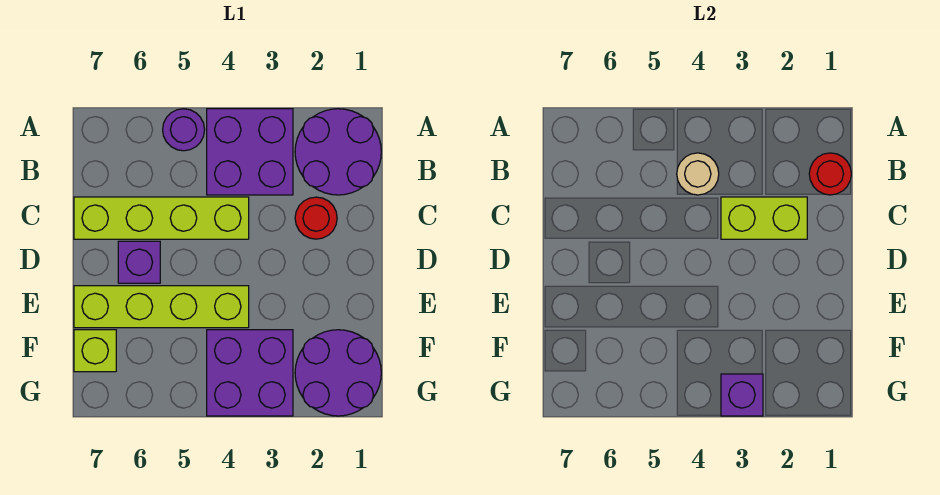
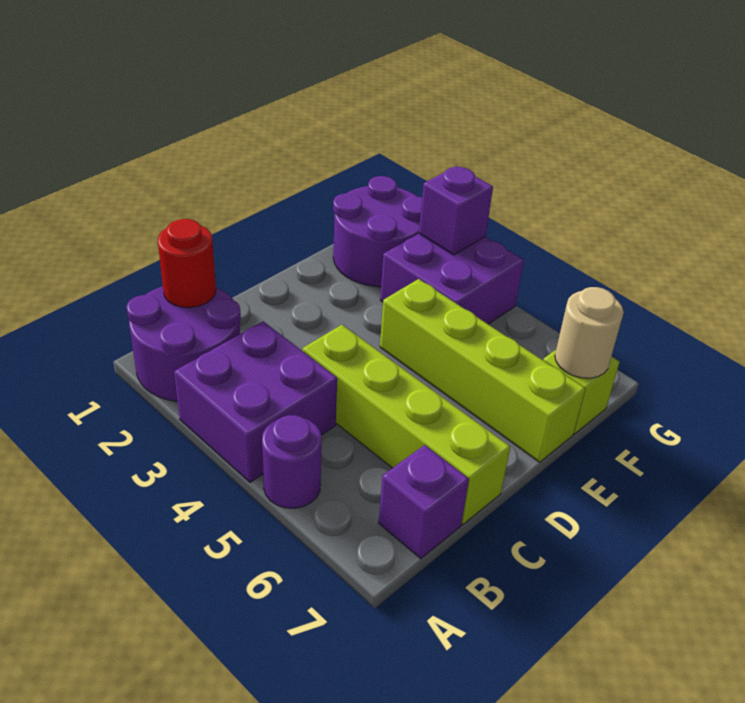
tan 1x1 round brick [677,153,719,195] -> tan 1x1 round brick moved to [555,287,624,378]
red 1x1 round brick [295,197,337,239] -> none
lime 1x2 brick [721,197,807,239] -> none
purple 1x1 brick [118,241,160,283] -> purple 1x1 brick moved to [379,445,469,559]

